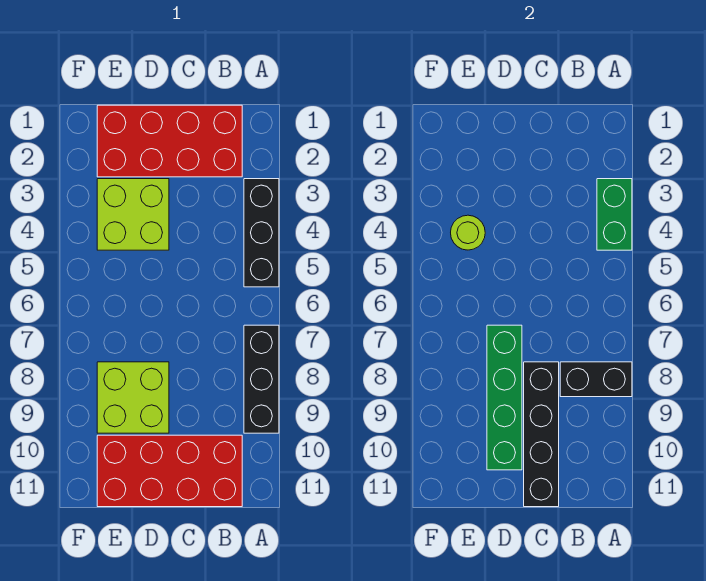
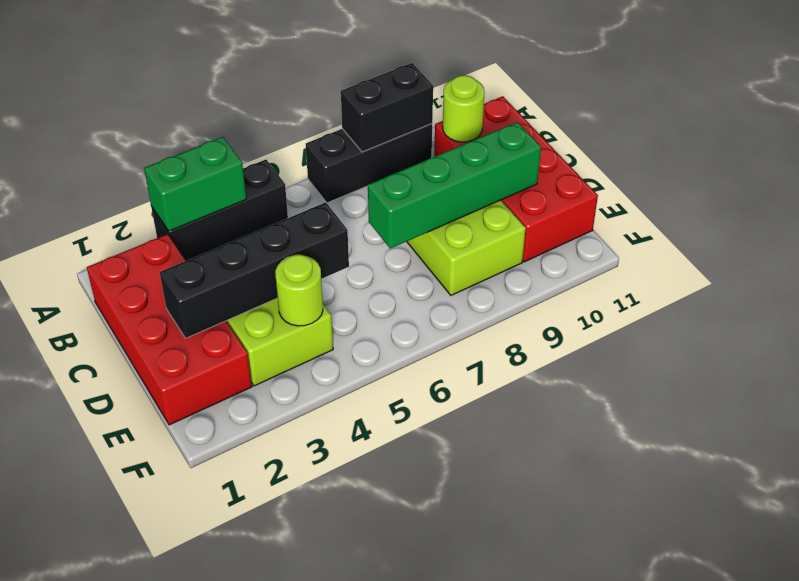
black 1x2 brick [560,362,632,397] -> black 1x2 brick turned to [341,63,433,152]
none -> lime 1x1 round brick [443,75,485,142]
black 1x4 brick [524,362,559,507] -> black 1x4 brick moved to [160,202,349,338]

